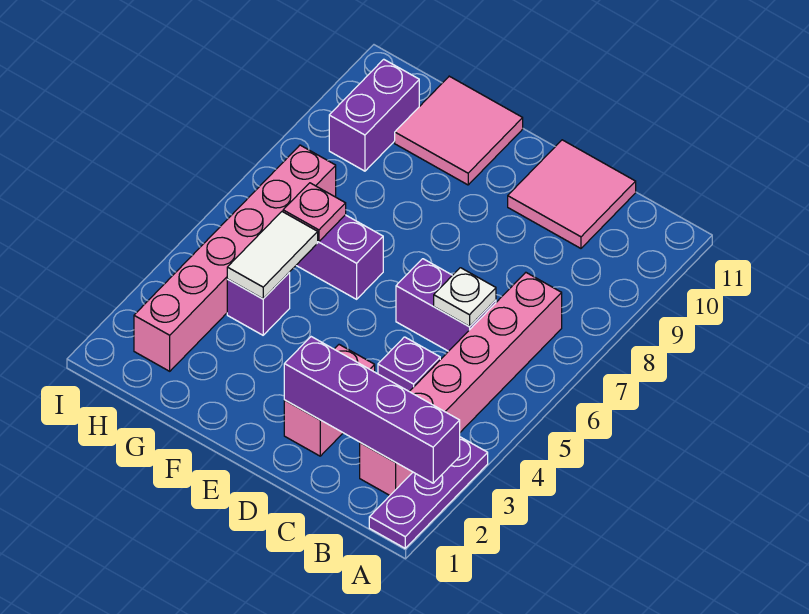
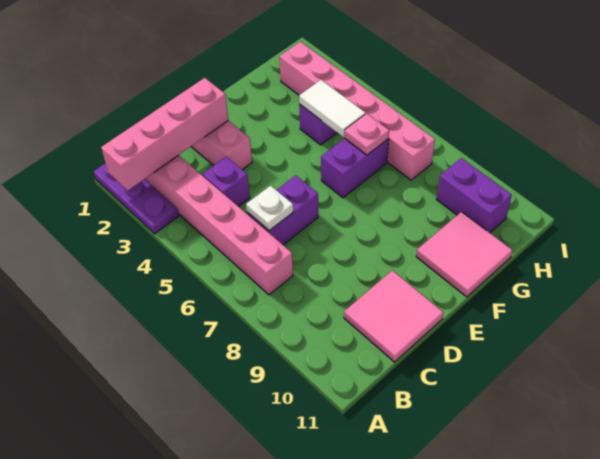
purple 1x4 brick [284,337,460,483] -> pink 1x4 brick [101,78,228,190]

